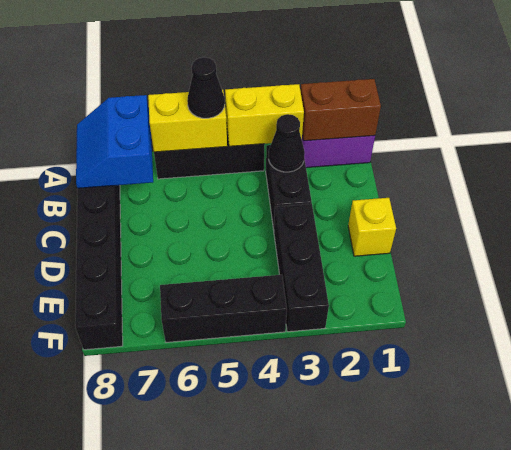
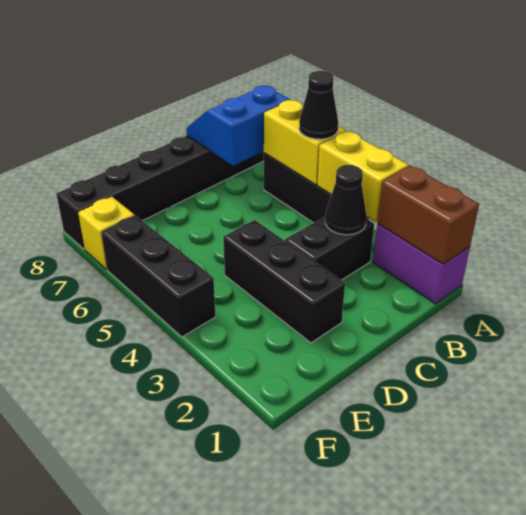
yellow 1x1 brick [348,198,396,256] -> yellow 1x1 brick moved to [78,197,134,269]
black 1x3 brick [274,204,329,332] -> black 1x3 brick turned to [223,220,345,343]

